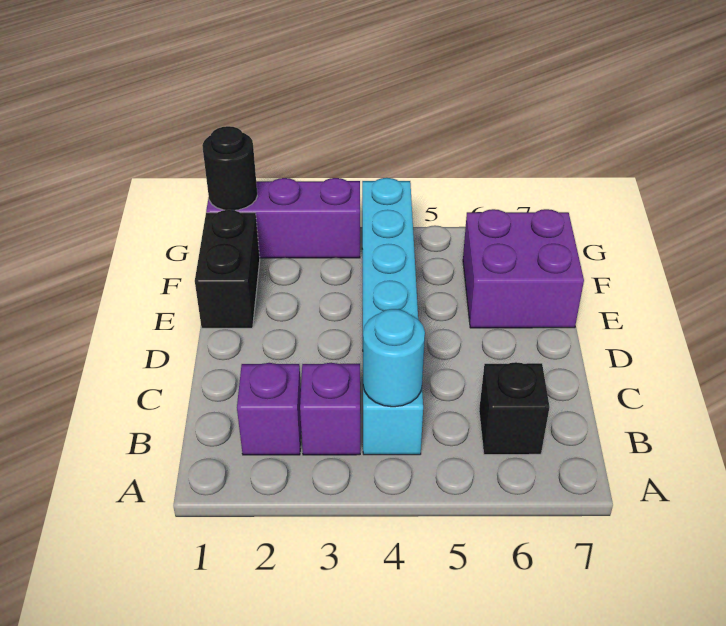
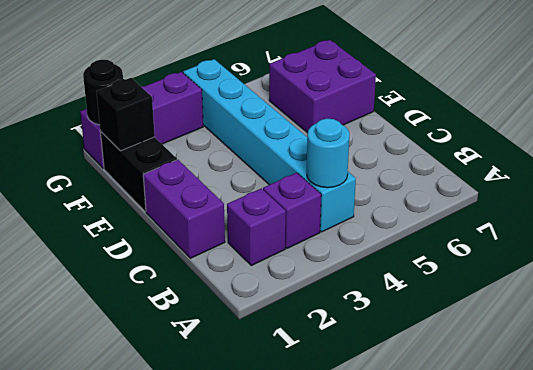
black 1x1 brick [479,362,550,455] -> black 1x1 brick moved to [96,78,155,151]
none -> purple 1x2 brick [143,160,225,258]

